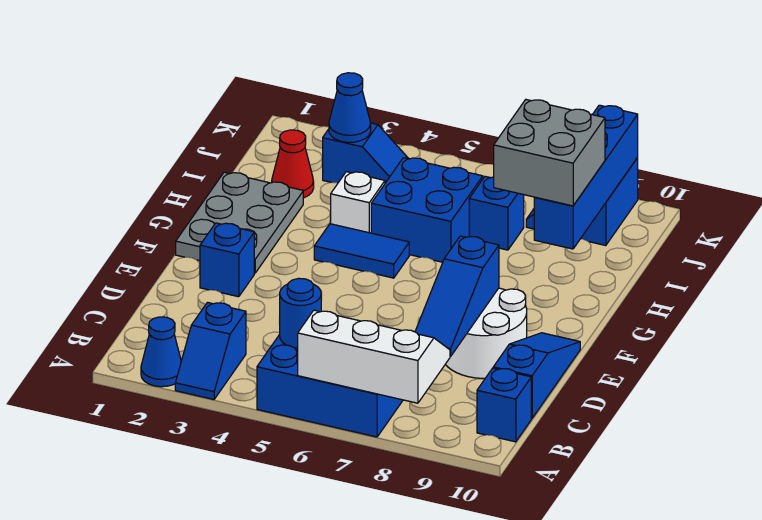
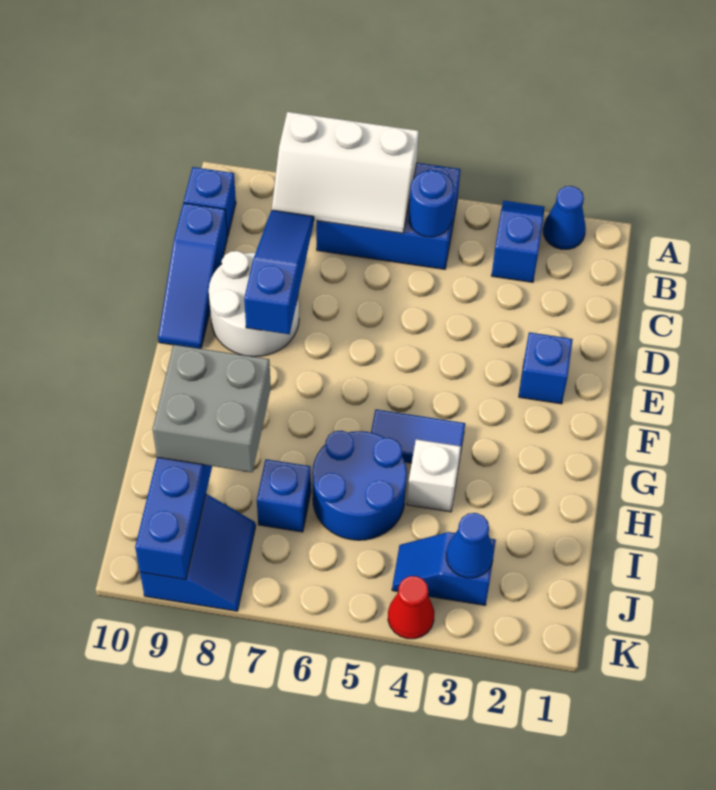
grey 2x3 plate [176,172,303,273] -> none
blue 2x2 brick [371,158,483,262] -> blue 2x2 round brick [312,431,407,540]
red 1x1 cone [272,130,314,198] -> red 1x1 cone moved to [388,576,434,639]

